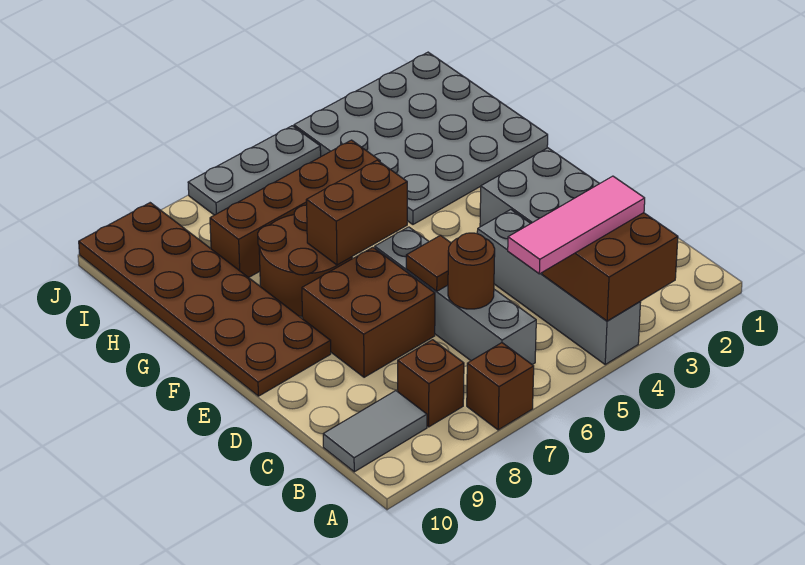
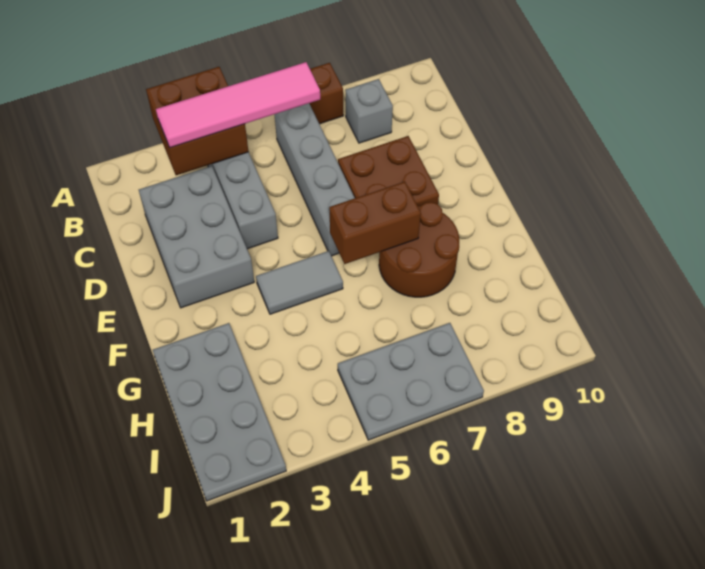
pink 1x3 tile [508,176,645,274] -> pink 1x4 tile [156,62,320,148]
brown 1x1 brick [398,340,464,427] -> grey 1x1 brick [345,79,393,143]
grey 1x2 tile [323,391,427,472] -> grey 1x2 tile moved to [256,251,343,314]
brown 1x1 round brick [448,233,495,309] -> none
brown 1x1 tile [406,235,451,291] -> none
brown 2x6 plate [79,203,331,396] -> none
grey 4x4 plate [294,52,548,224] -> grey 2x4 plate [153,323,286,501]
brown 1x4 brick [210,140,380,278] -> none
grey 1x3 plate [188,126,321,215] -> grey 2x3 plate [338,323,484,440]

